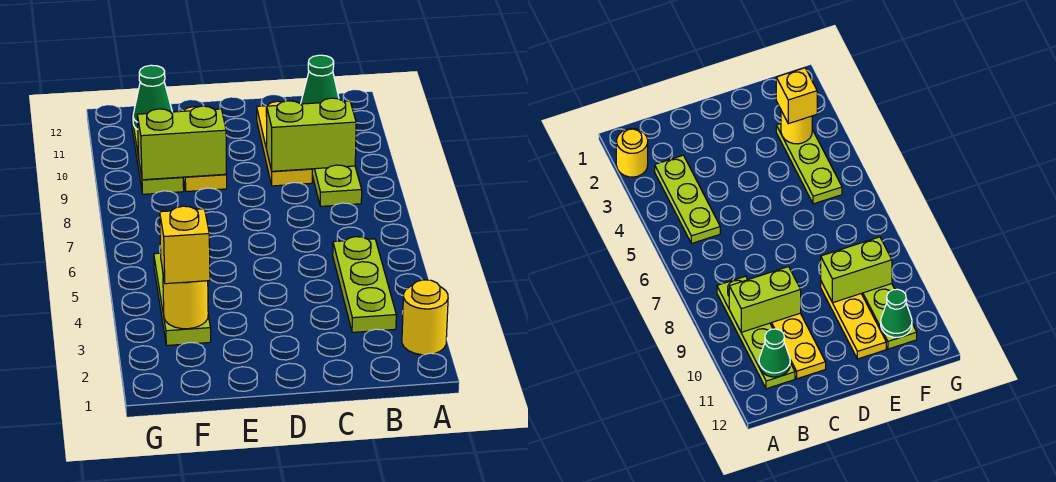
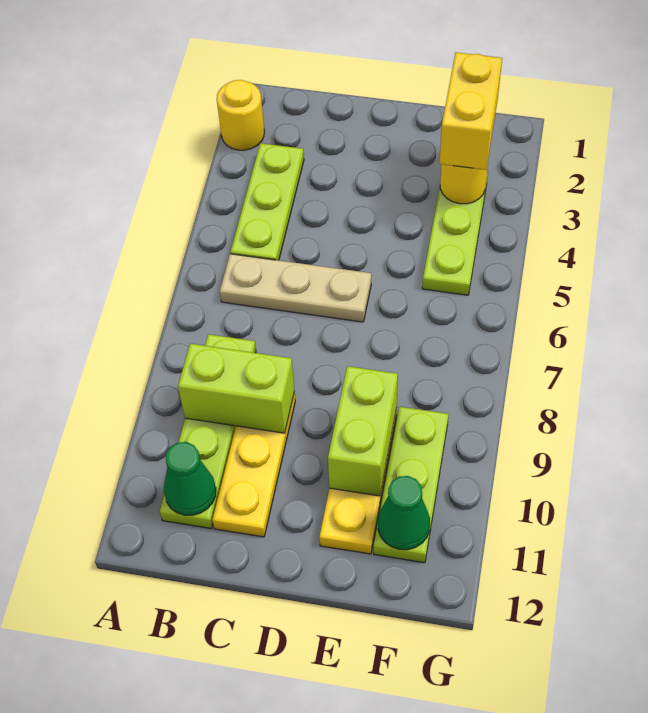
none -> tan 1x3 plate [220,254,371,322]
lime 1x2 brick [137,106,226,180] -> lime 1x2 brick turned to [328,366,398,496]
yellow 1x1 brick [160,206,210,284] -> yellow 1x2 brick [439,52,502,170]

